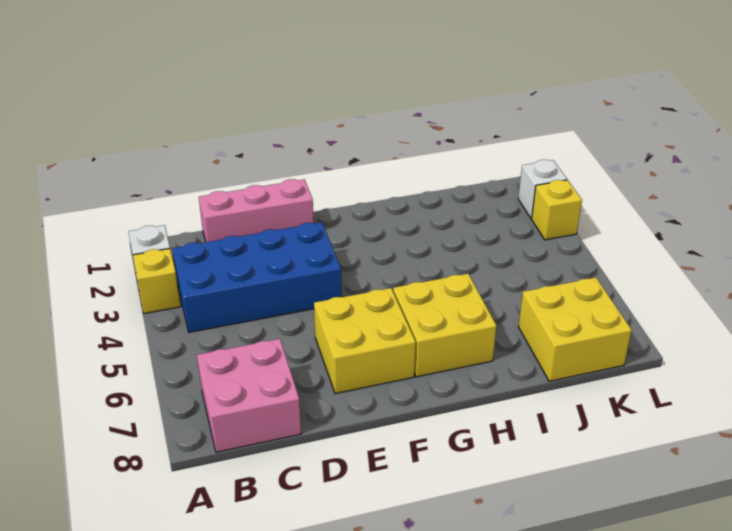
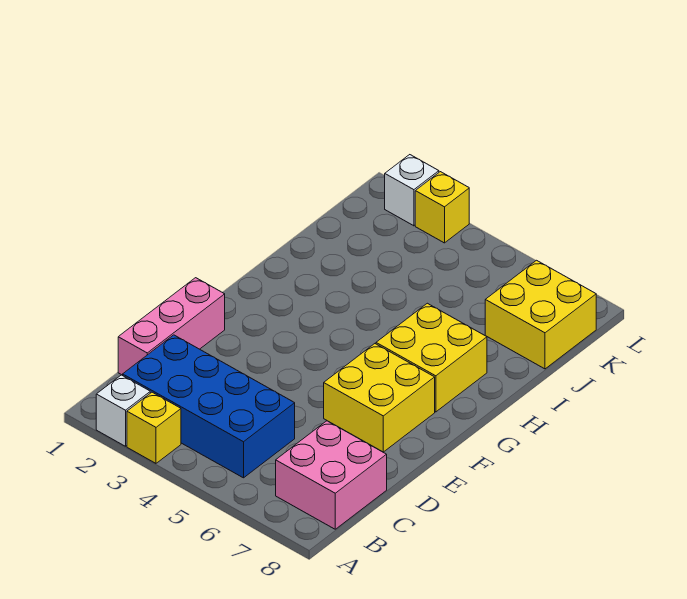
blue 2x4 brick [172,222,342,332] -> blue 2x4 brick turned to [123,335,295,478]

